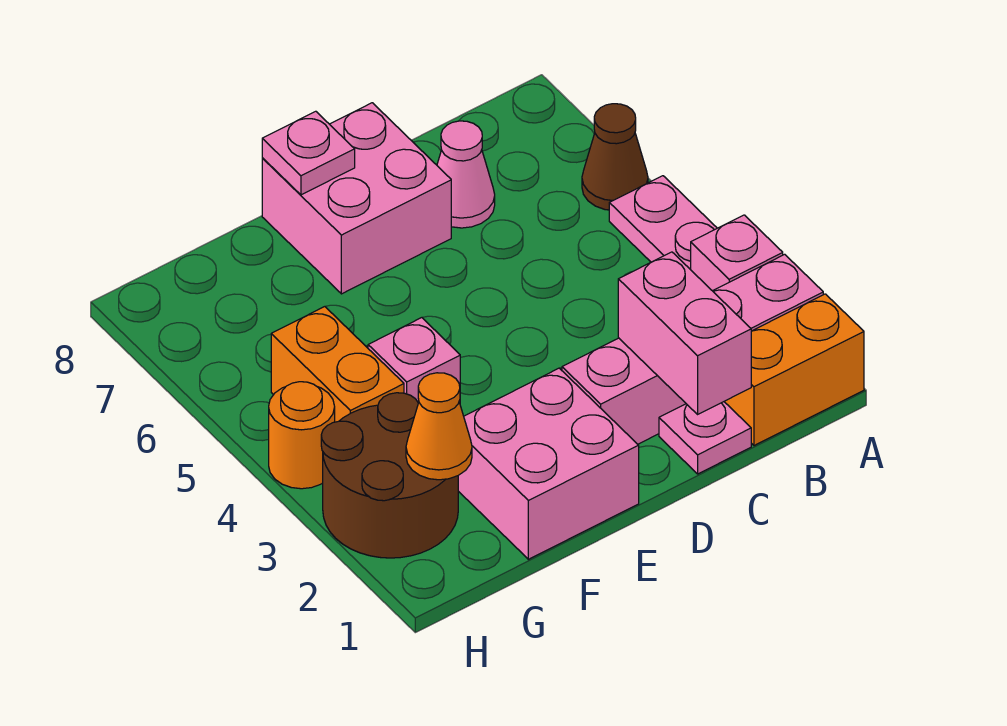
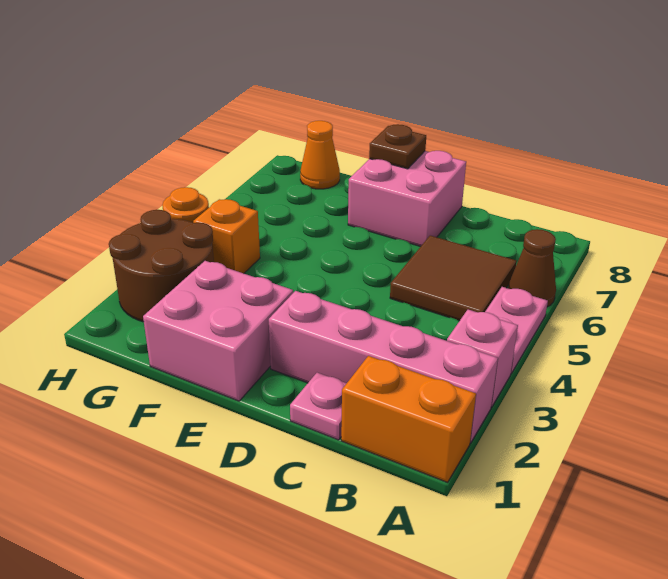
none -> brown 2x2 tile [390,236,517,321]
pink 1x2 brick [618,252,751,414] -> none
pink 1x1 cone [437,121,495,228] -> none
pink 1x1 plate [262,111,355,195] -> brown 1x1 plate [369,124,426,169]
pink 1x1 brick [368,318,460,403] -> none
orange 1x1 cone [406,373,472,480] -> orange 1x1 cone moved to [300,121,340,189]
orange 1x2 brick [271,307,404,422] -> orange 1x1 brick [193,199,260,273]

